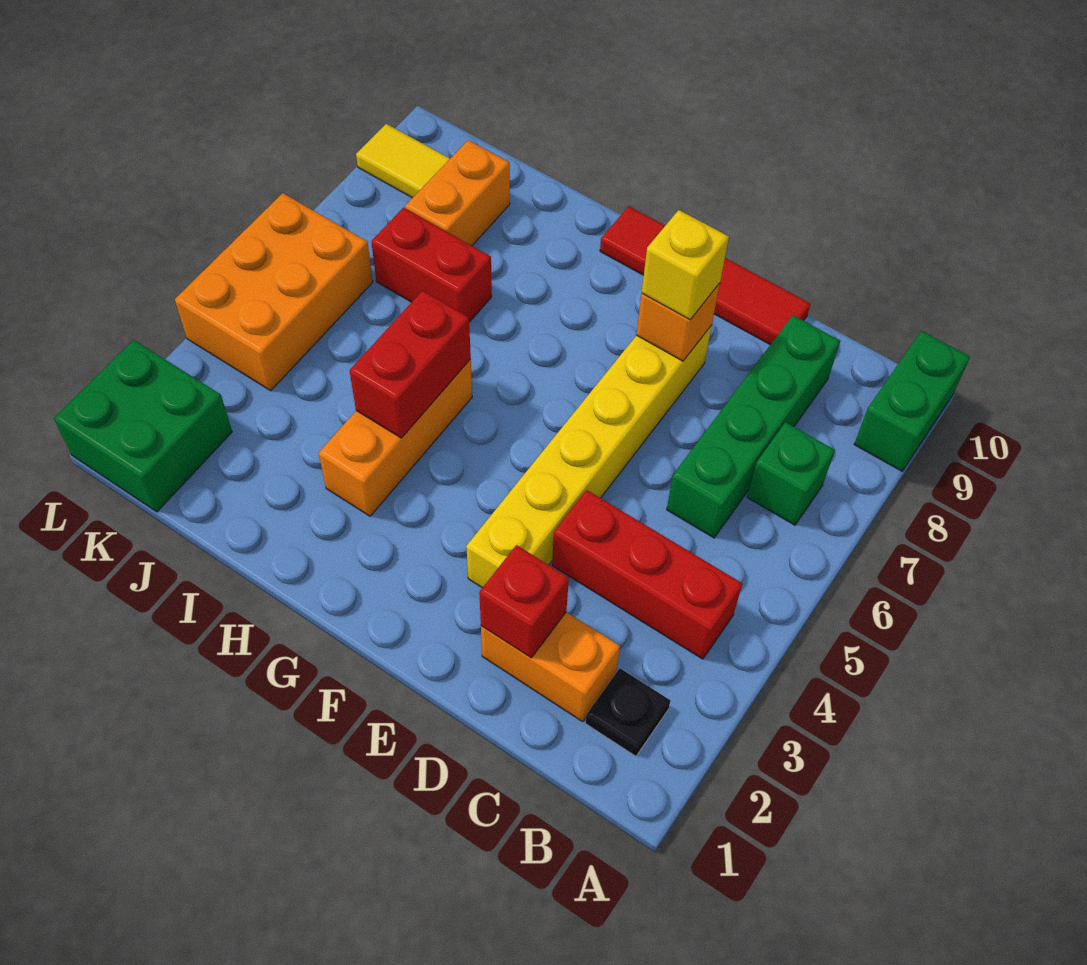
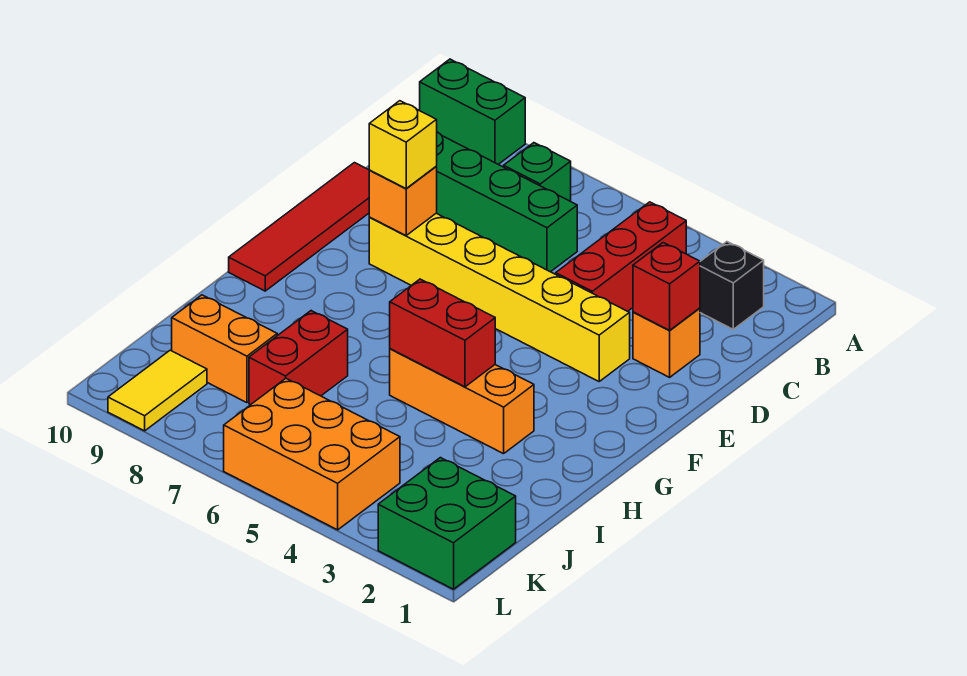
black 1x1 plate [585,668,671,756] -> black 1x1 brick [700,242,764,329]
orange 1x2 brick [481,612,620,722] -> orange 1x1 brick [633,308,700,377]

